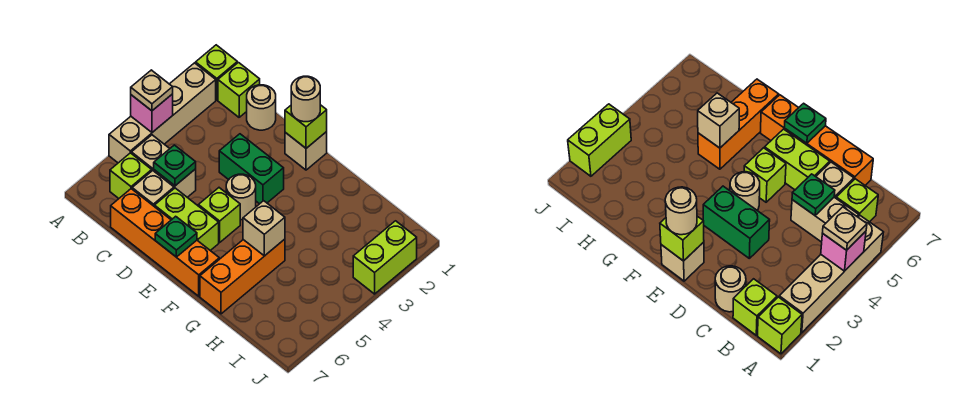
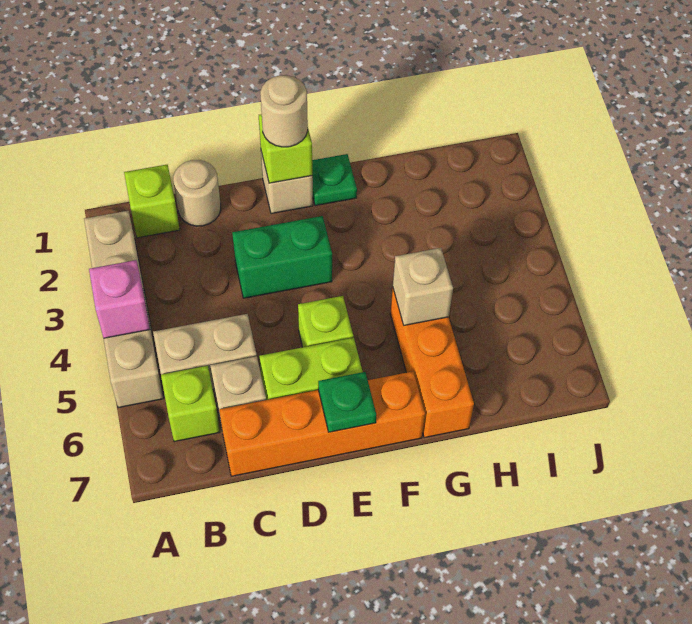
lime 1x1 brick [196,45,237,100] -> none
tan 1x1 plate [131,70,173,111] -> none
green 1x1 plate [154,145,196,186] -> green 1x1 plate moved to [312,154,357,206]
tan 1x1 round brick [226,174,256,220] -> none
lime 1x2 brick [353,221,417,294] -> none

